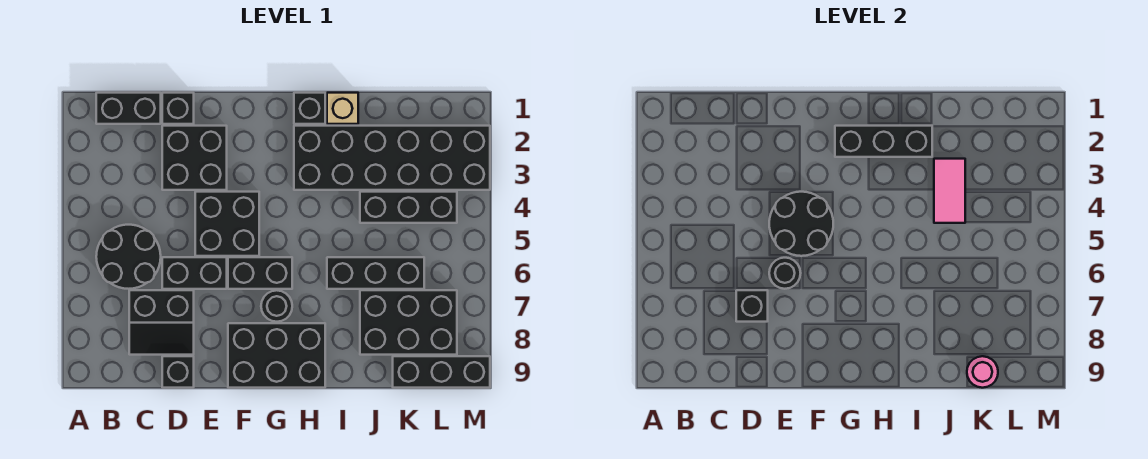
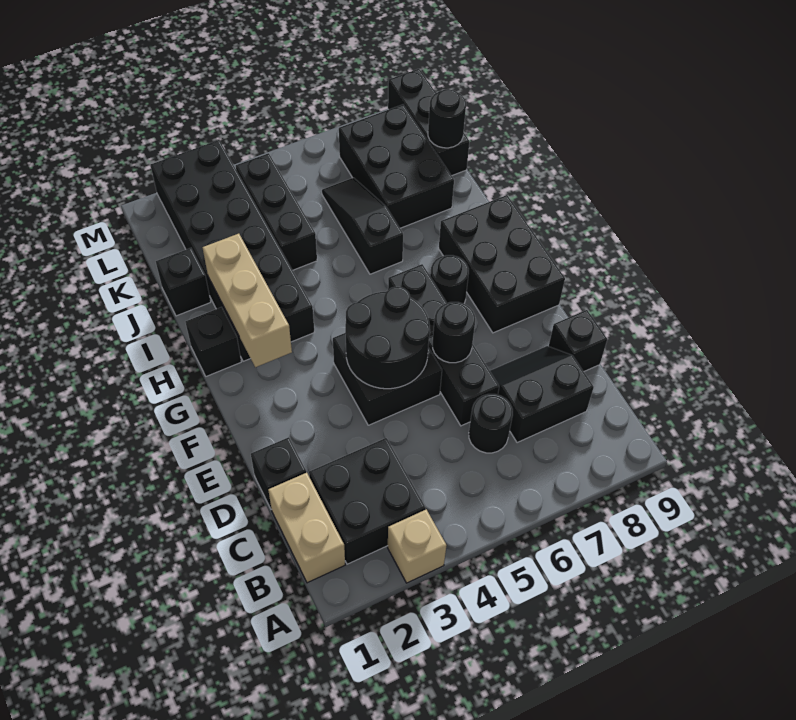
black 1x2 brick [96,93,161,124] -> tan 1x2 brick [268,472,345,583]
black 2x2 round brick [96,225,161,289] -> black 1x1 round brick [469,394,513,453]
black 2x2 slope [129,290,194,355] -> black 2x2 slope turned to [490,346,594,443]
black 2x2 brick [162,126,227,190] -> black 2x2 brick moved to [309,438,425,564]
black 1x1 brick [736,290,768,322] -> black 1x1 brick moved to [156,248,211,316]
black 1x3 brick [835,126,932,157] -> tan 1x3 brick [203,234,292,367]
tan 1x1 brick [327,93,358,124] -> tan 1x1 brick moved to [388,509,447,583]
black 1x3 brick [327,257,424,289] -> black 1x3 slope [322,178,403,274]
pink 1x2 tile [934,159,965,223] -> none
pink 1x1 round brick [967,356,998,388] -> black 1x1 round brick [428,89,466,148]

